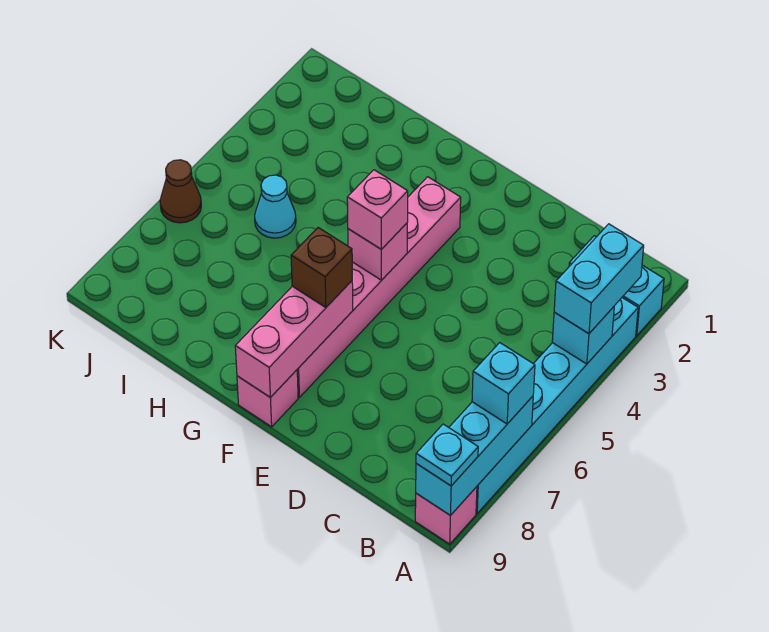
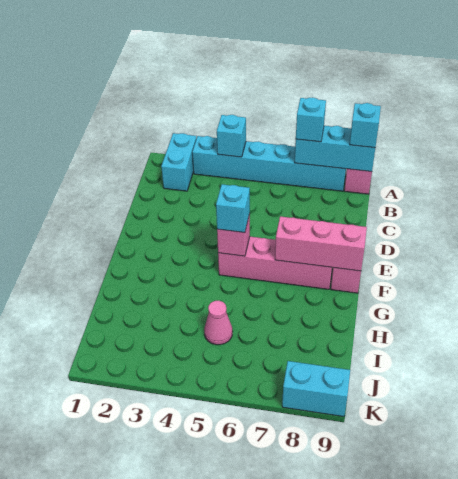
cyan 1x2 brick [554,224,644,334] -> cyan 1x2 brick moved to [282,361,350,417]
cyan 1x1 plate [416,424,478,486] -> cyan 1x1 brick [350,103,381,148]
pink 1x6 brick [297,177,461,397] -> pink 1x4 brick [218,237,332,289]
pink 1x1 brick [347,170,408,249] -> cyan 1x1 brick [216,184,250,233]
brown 1x1 brick [291,228,352,308] -> none
cyan 1x1 cone [255,175,296,238] -> pink 1x1 cone [204,301,232,345]
brown 1x1 cone [160,160,201,223] -> none

